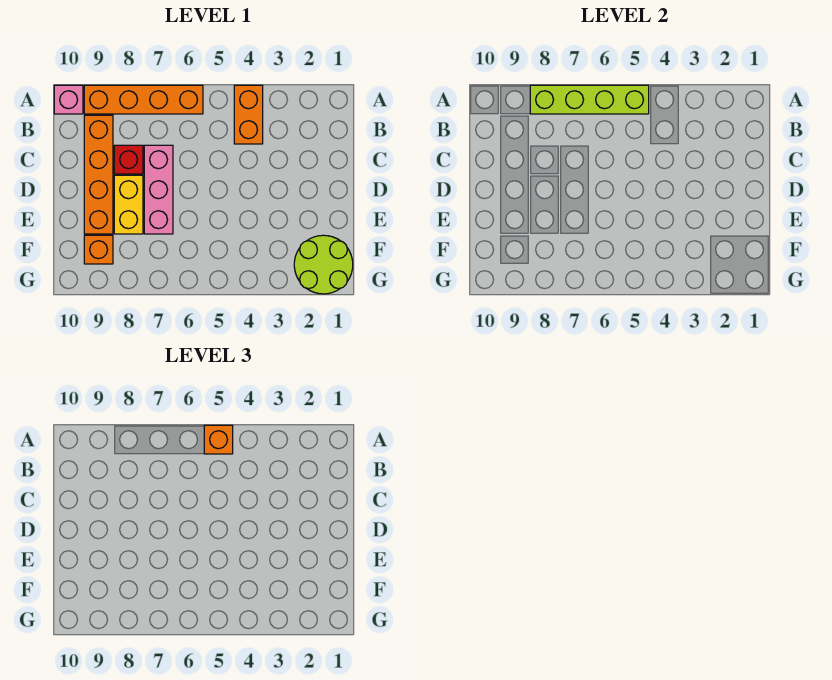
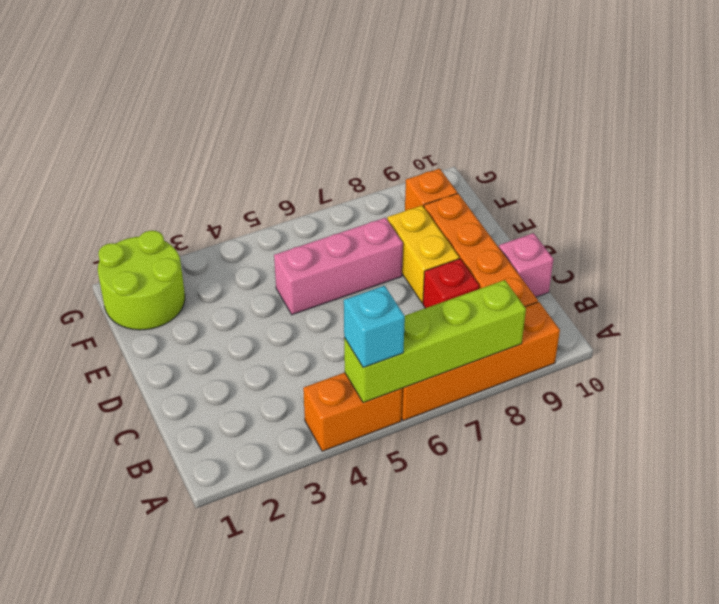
orange 1x2 brick [234,85,263,144] -> orange 1x2 brick turned to [303,373,402,451]
orange 1x1 brick [204,425,233,454] -> cyan 1x1 brick [344,286,405,368]
pink 1x1 brick [54,85,83,114] -> pink 1x1 brick moved to [499,233,554,297]
pink 1x3 brick [144,145,173,234] -> pink 1x3 brick turned to [274,218,403,315]

